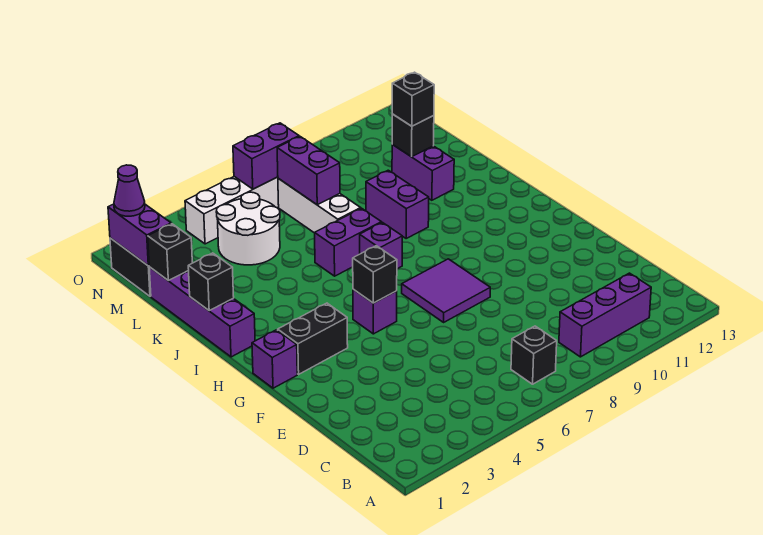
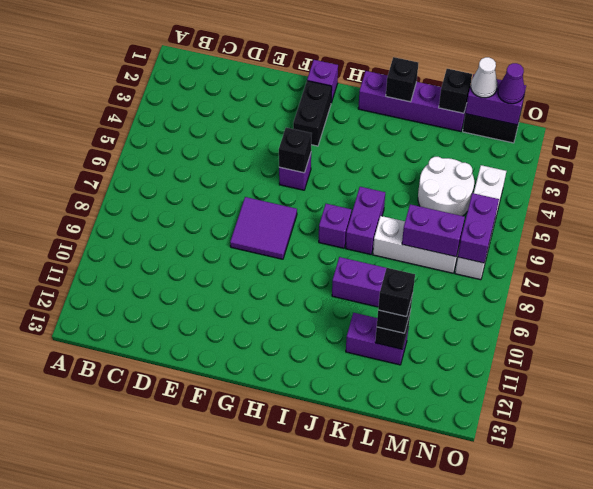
black 1x1 brick [511,326,557,384] -> black 1x1 brick moved to [378,268,415,317]
purple 1x3 brick [559,273,651,357] -> none
none -> white 1x1 cone [471,57,497,98]

